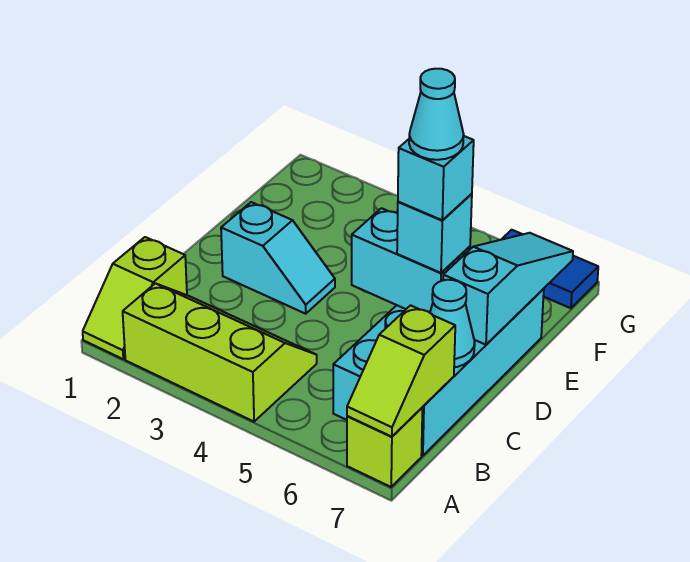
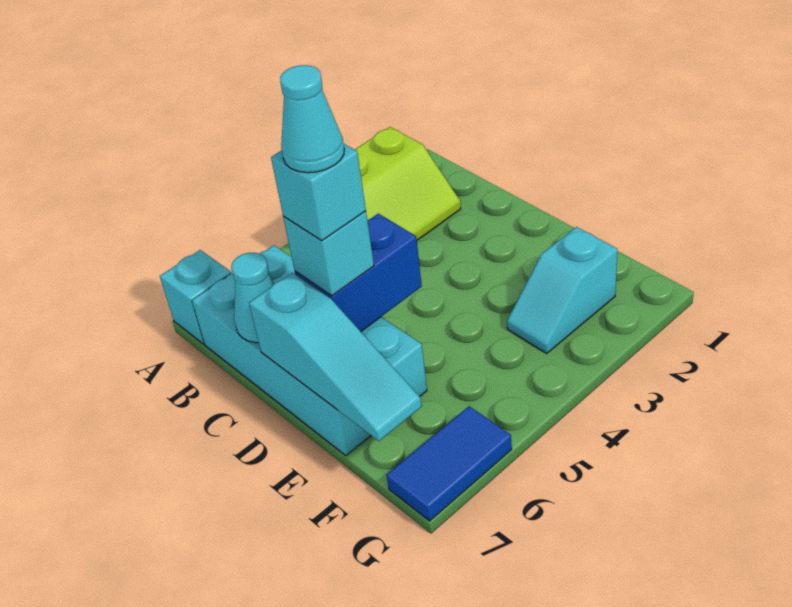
lime 1x2 slope [83,237,187,359] -> none
lime 1x1 brick [347,408,422,487] -> cyan 1x1 brick [160,250,232,344]
lime 1x2 slope [347,305,455,437] -> none
cyan 1x2 slope [221,202,335,314] -> cyan 1x2 slope moved to [507,227,617,353]
cyan 1x2 brick [352,208,470,313] -> blue 1x2 brick [295,214,422,331]

